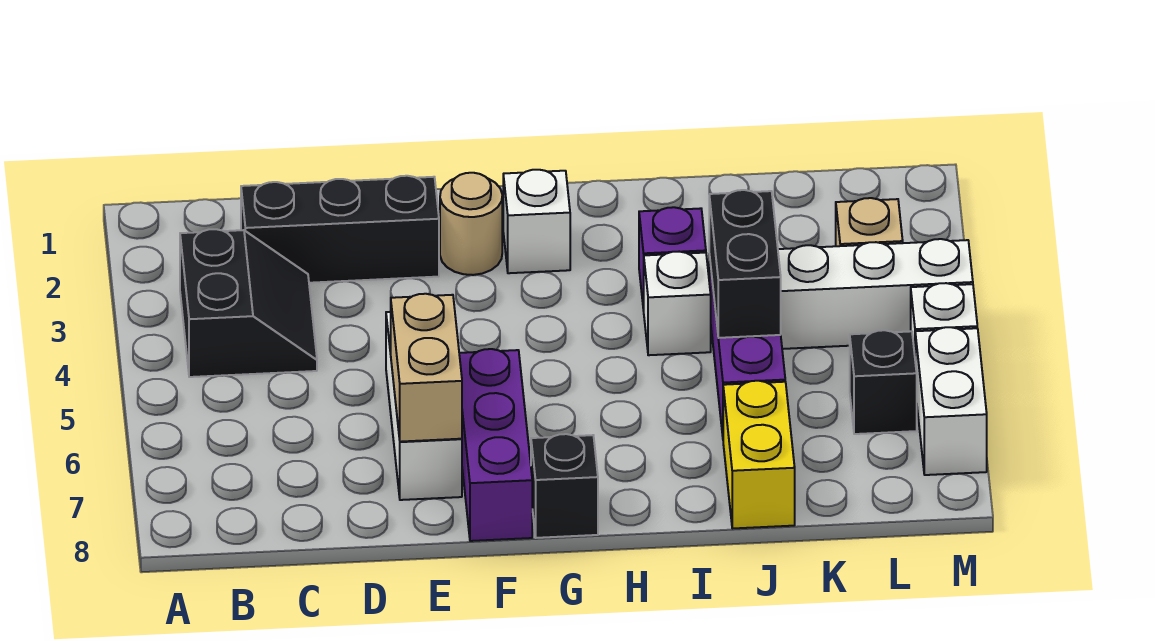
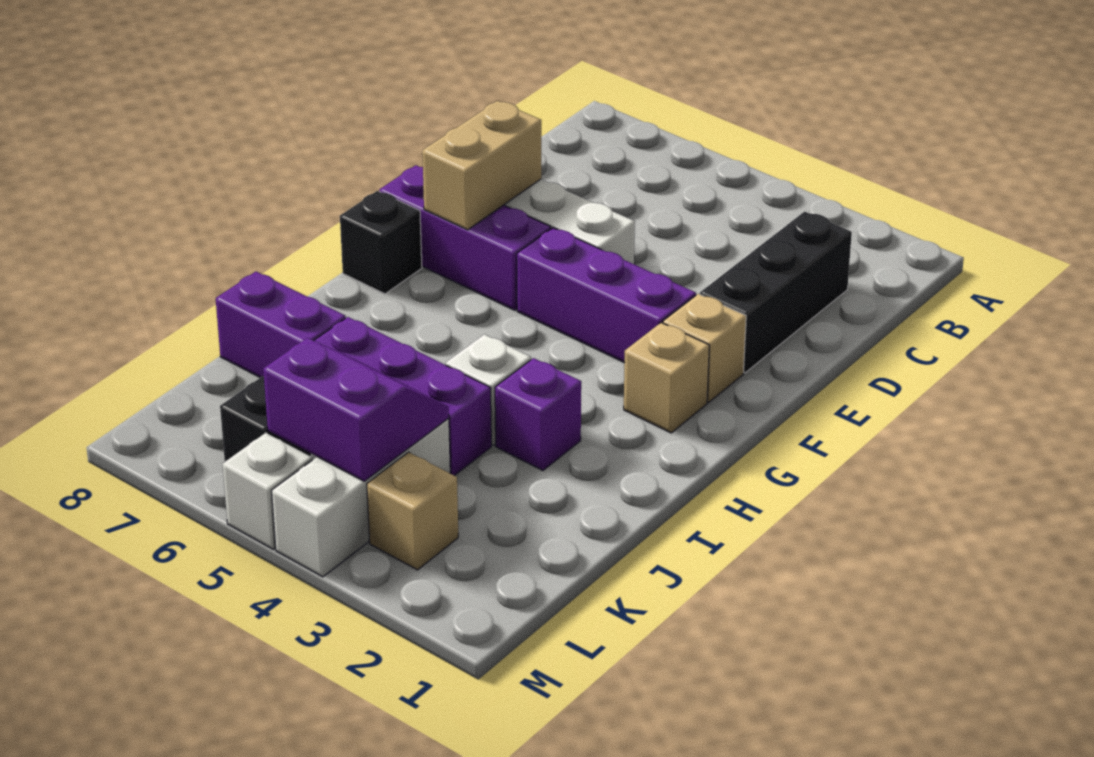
black 2x2 slope [180,229,317,377] -> none
tan 1x2 brick [391,294,462,442] -> tan 1x2 brick turned to [422,101,541,230]
tan 1x1 round brick [440,173,502,275] -> tan 1x1 brick [663,294,746,402]
none -> purple 1x3 brick [517,228,696,363]
white 1x1 brick [503,170,570,273] -> tan 1x1 brick [624,323,709,433]
black 1x2 brick [709,190,781,338] -> none
yellow 1x2 brick [723,381,795,528] -> purple 1x2 brick [216,272,346,378]
none -> purple 2x2 slope [263,338,449,481]
white 1x2 brick [915,327,987,475] -> none

